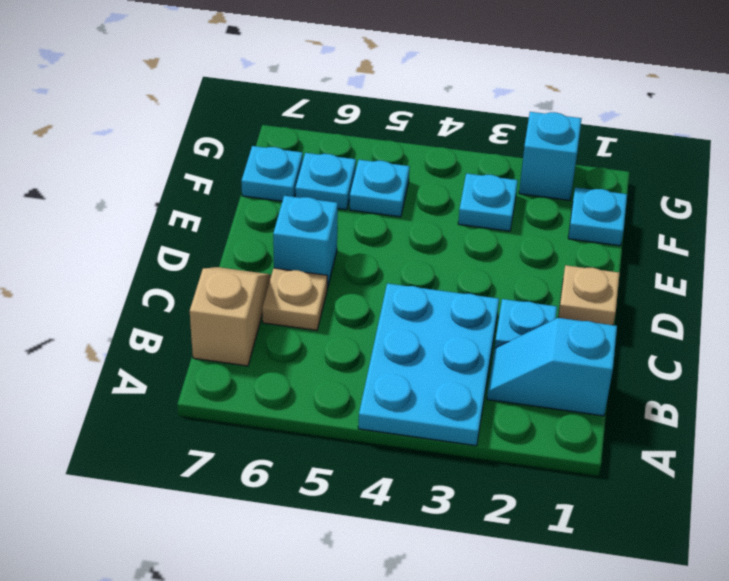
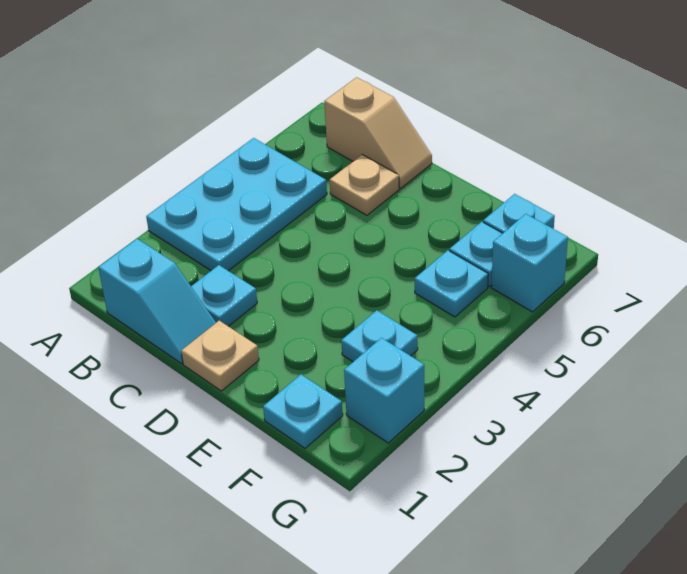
cyan 2x3 plate [358,283,499,446] -> cyan 2x3 plate turned to [146,138,327,271]
cyan 1x2 slope [487,318,617,416] -> cyan 1x2 slope turned to [98,239,216,364]
cyan 1x1 brick [273,196,338,288] -> cyan 1x1 brick moved to [491,214,568,312]

